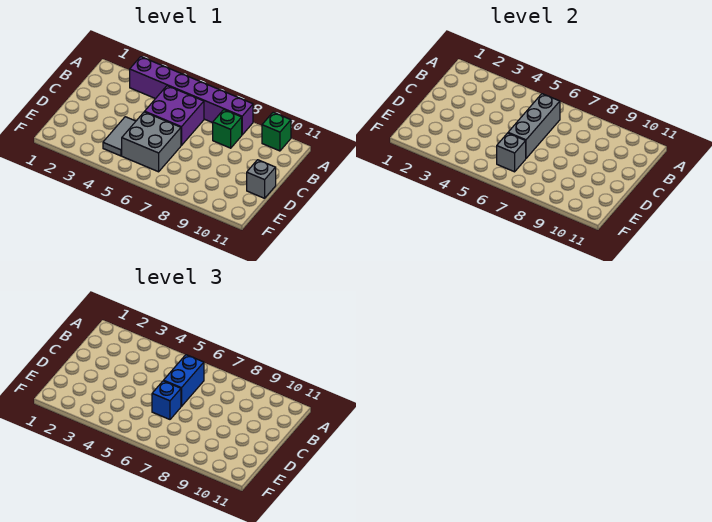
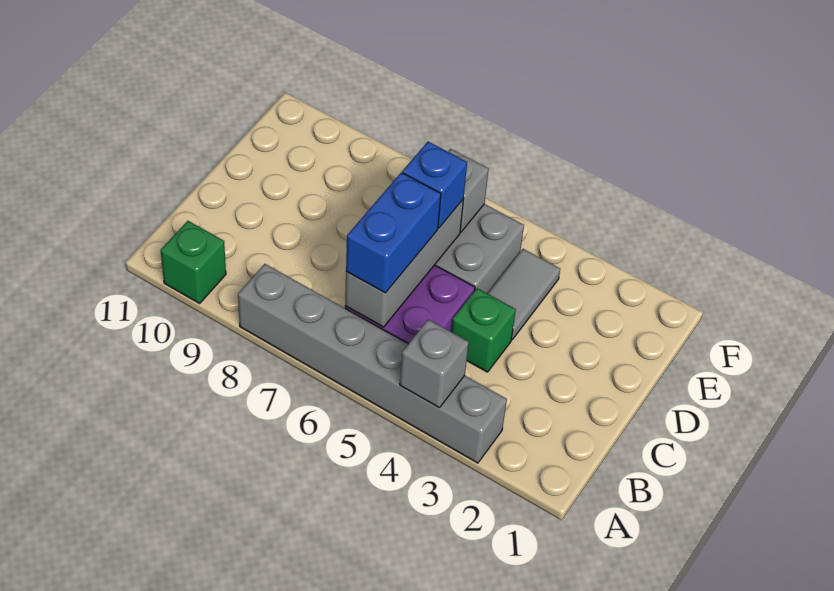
purple 1x6 brick [130,57,253,135] -> grey 1x6 brick [238,264,507,463]
green 1x1 brick [213,110,242,148] -> green 1x1 brick moved to [451,288,516,372]
grey 1x1 brick [247,160,276,198] -> grey 1x1 brick moved to [400,320,469,408]

